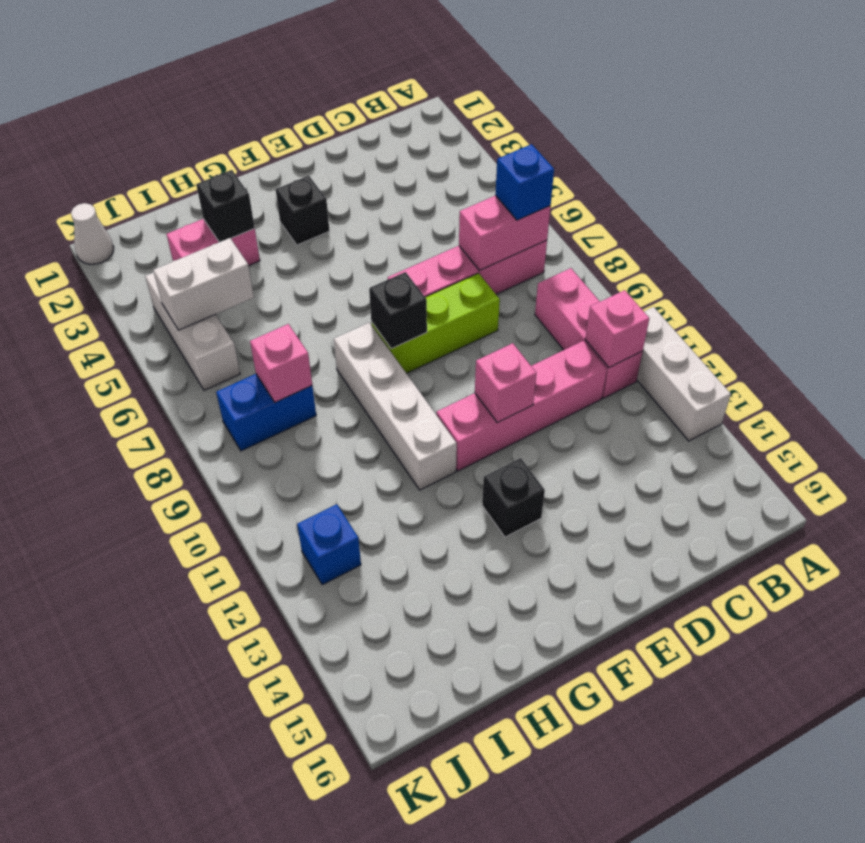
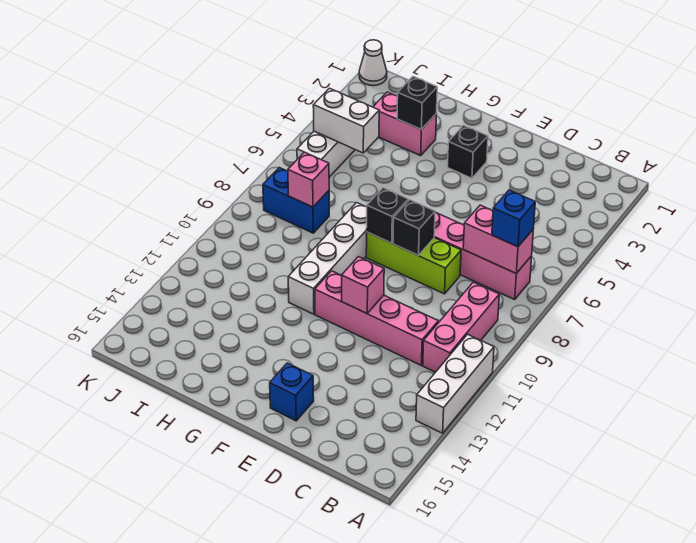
pink 1x1 brick [585,290,649,367] -> none
black 1x1 brick [482,458,545,537] -> black 1x1 brick moved to [393,200,435,255]
blue 1x1 brick [297,504,361,585] -> blue 1x1 brick moved to [270,363,314,421]

